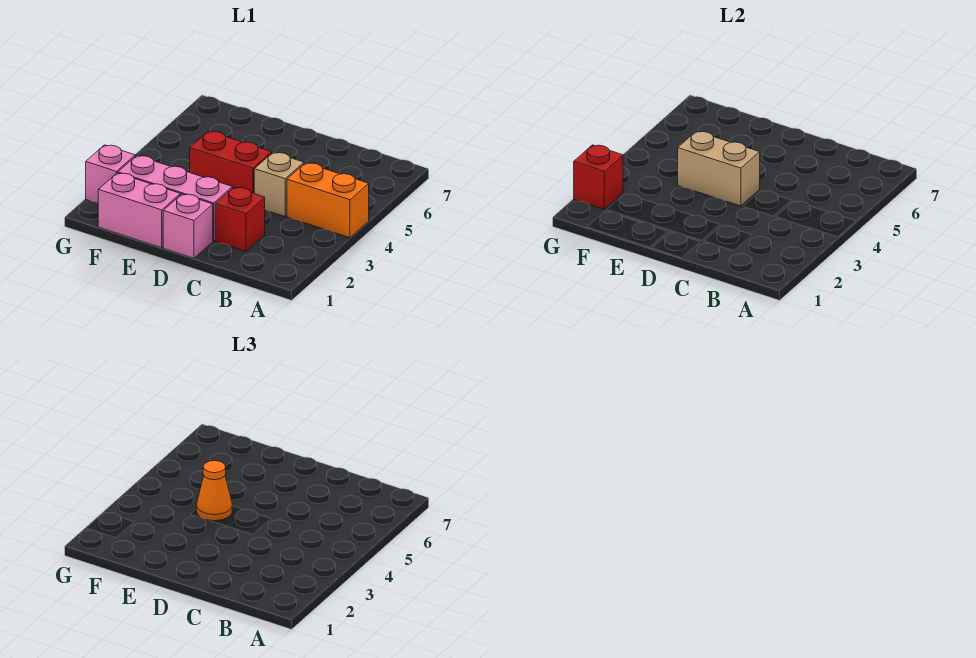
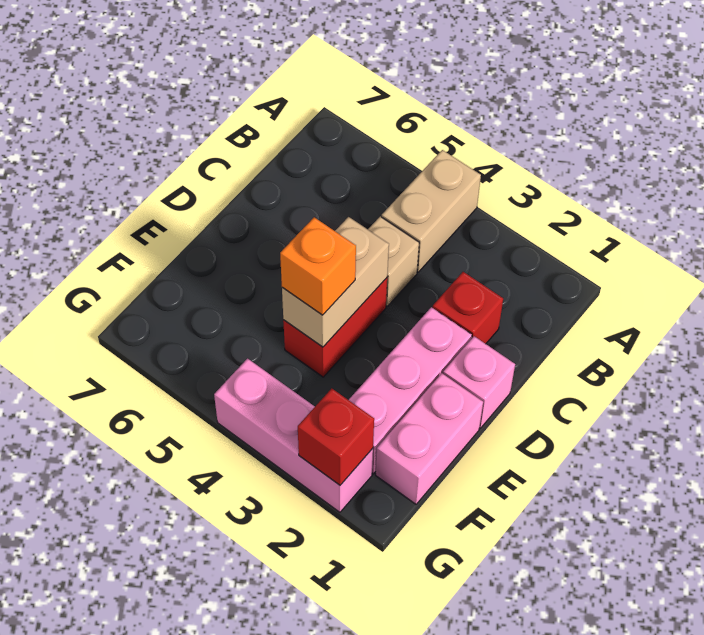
orange 1x2 brick [287,163,369,238] -> tan 1x2 brick [382,150,481,272]
orange 1x1 cone [196,461,232,521] -> orange 1x1 brick [280,217,356,315]
pink 1x1 brick [86,145,135,202] -> pink 1x3 brick [214,359,373,512]

